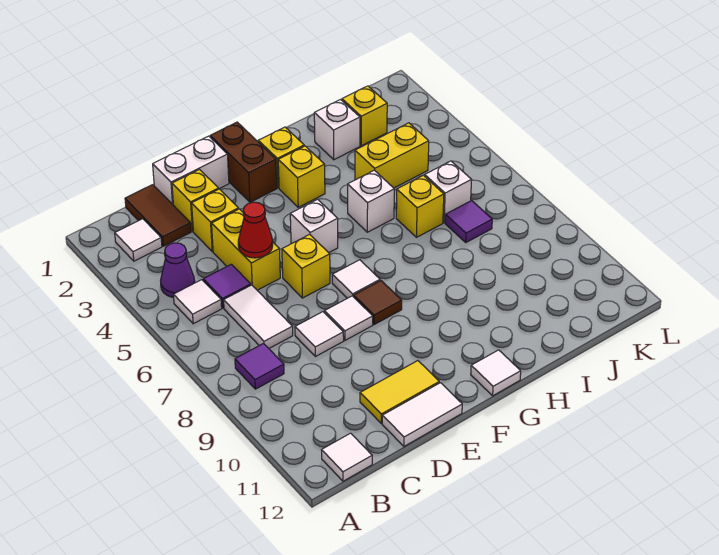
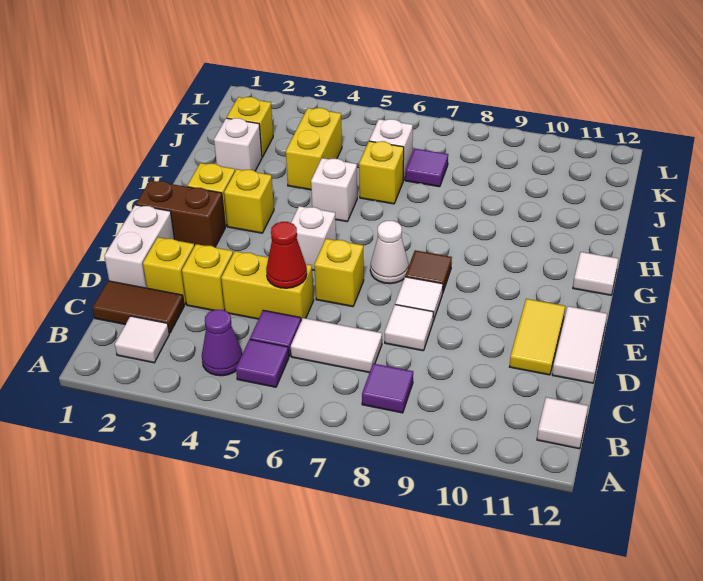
white 1x1 tile [173,280,222,324] -> purple 1x1 tile [236,339,289,387]
white 1x1 tile [332,260,380,298] -> white 1x1 cone [370,221,409,284]

